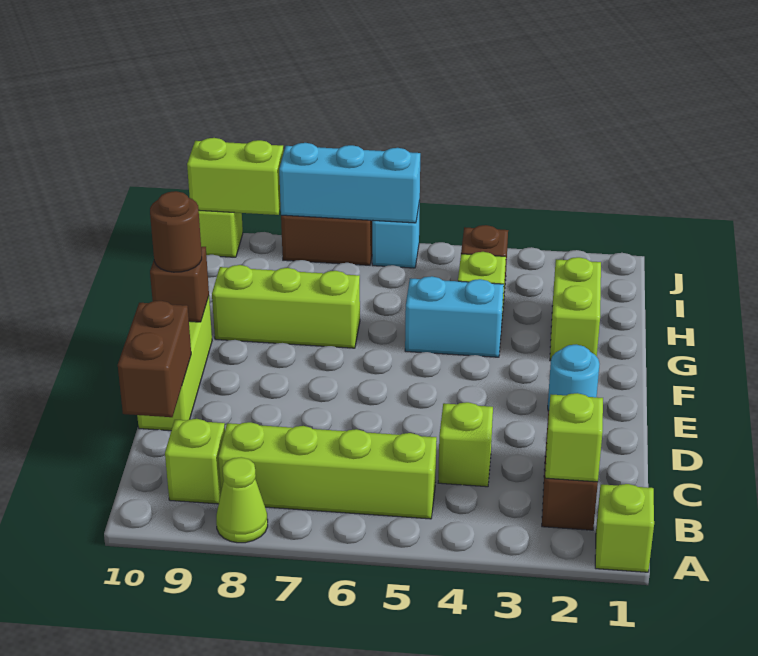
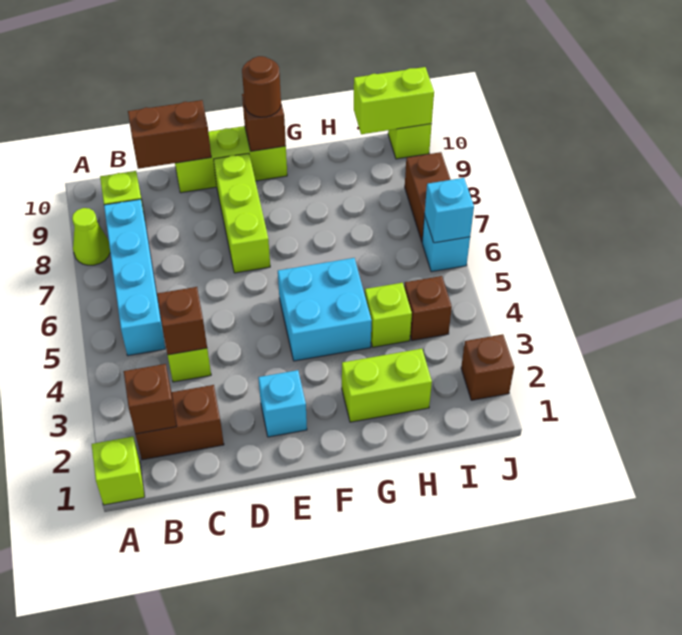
lime 1x1 brick [545,393,603,482] -> brown 1x1 brick [124,364,177,434]
lime 1x4 brick [218,422,437,519] -> cyan 1x4 brick [104,199,165,356]
none -> brown 1x1 brick [157,287,207,355]
cyan 1x1 round brick [548,345,599,411] -> cyan 1x1 brick [258,370,307,437]
cyan 1x2 brick [405,276,504,357] -> cyan 2x2 brick [278,258,372,361]
lime 1x3 brick [212,265,360,348] -> lime 1x3 brick moved to [214,153,270,273]
none -> brown 1x1 brick [461,334,514,400]
cyan 1x3 brick [279,143,420,223] -> cyan 1x1 brick [425,178,474,243]
lime 1x2 brick [187,138,284,215] -> lime 1x2 brick turned to [354,67,434,134]

